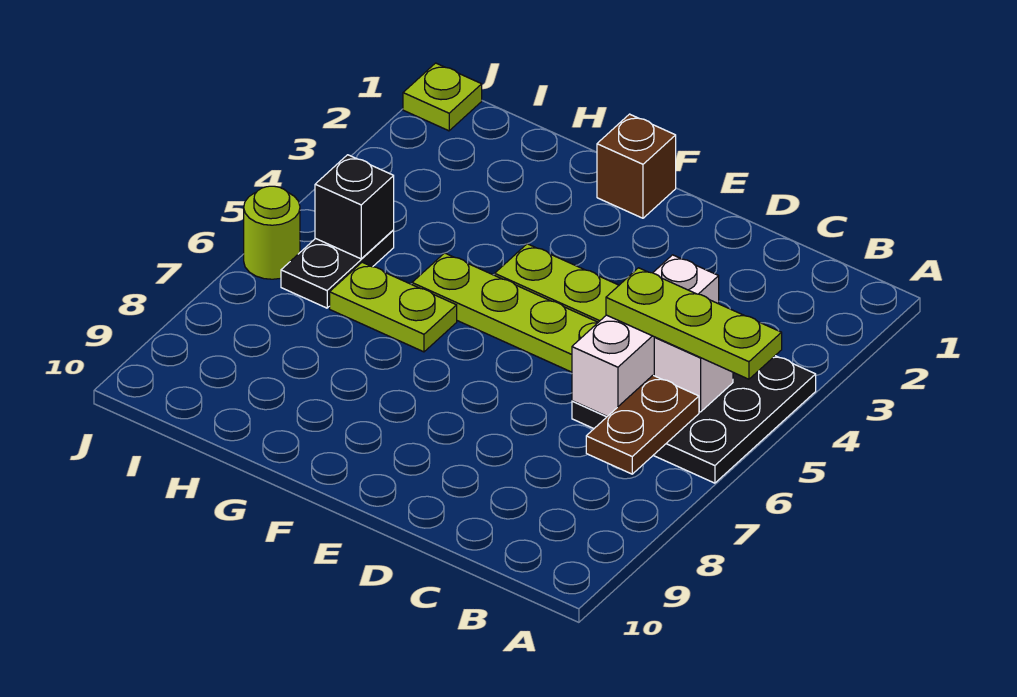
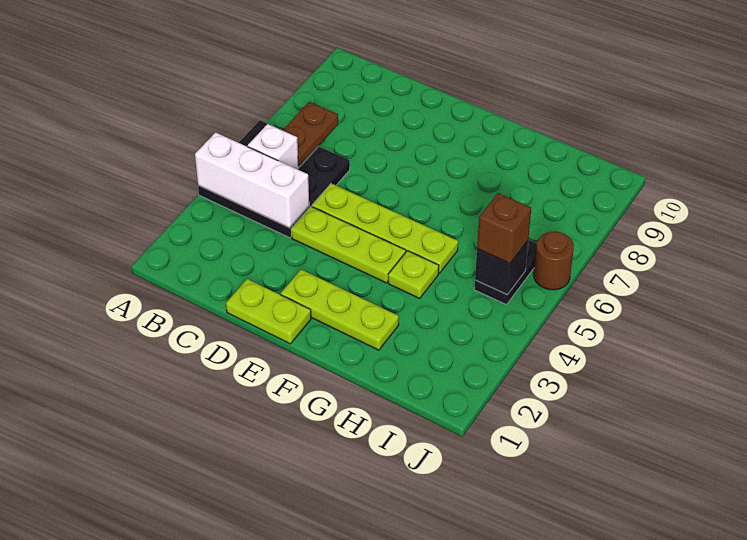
lime 1x3 plate [606,268,782,379] -> lime 1x3 plate moved to [281,270,399,350]
white 1x3 brick [572,255,719,416] -> white 1x3 brick turned to [195,132,309,228]
brown 1x1 brick [597,114,676,218] -> brown 1x1 brick moved to [477,193,531,263]
lime 1x2 plate [330,262,457,352] -> lime 1x2 plate moved to [226,279,311,344]
lime 1x1 plate [403,63,482,131] -> lime 1x1 plate moved to [388,251,439,298]
lime 1x1 round brick [244,186,300,279] -> brown 1x1 round brick [534,231,574,290]

